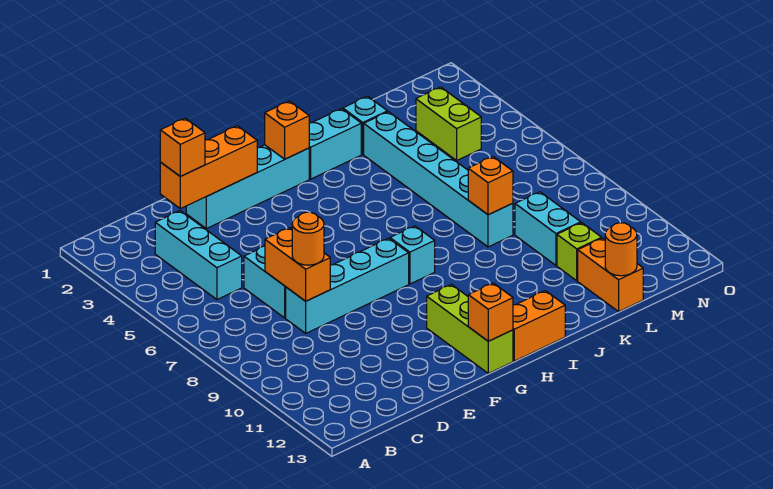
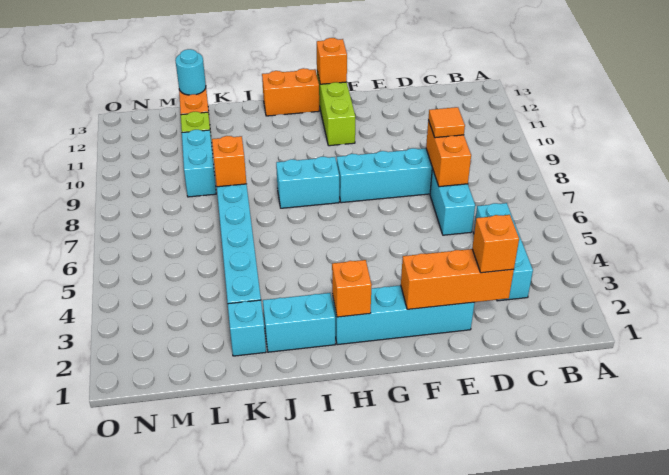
orange 1x1 round brick [292,212,324,265] -> orange 1x1 tile [428,107,465,138]
cyan 1x1 brick [390,226,435,284] -> cyan 1x2 brick [276,157,339,208]
orange 1x1 round brick [605,223,637,276] -> cyan 1x1 round brick [175,49,206,95]
lime 1x2 brick [416,87,481,160] -> none

